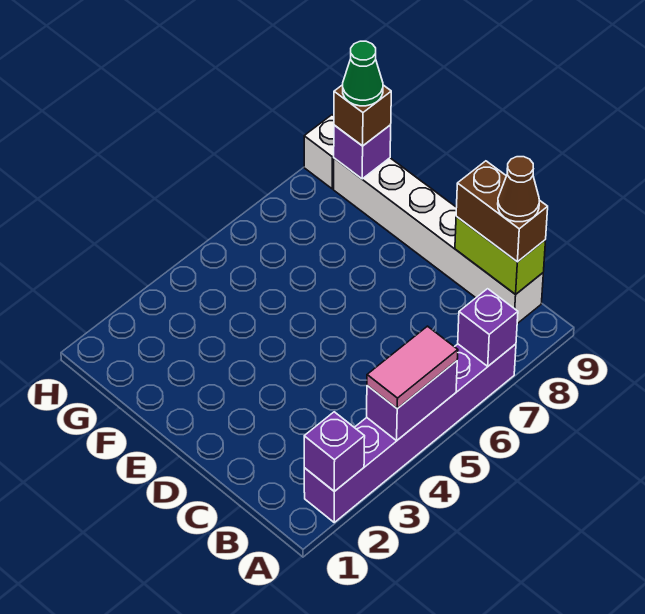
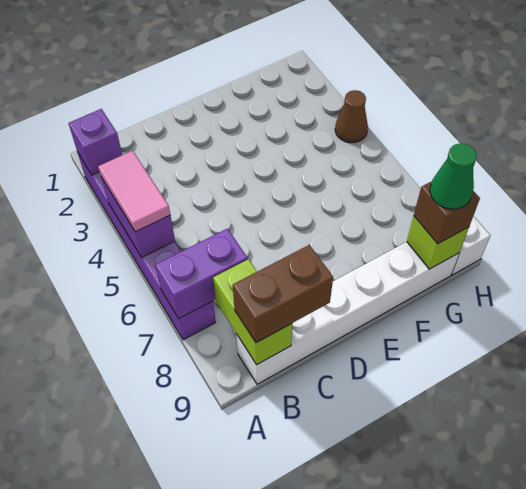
purple 1x1 brick [458,289,518,366] -> purple 1x2 brick [155,229,248,318]
lime 1x2 brick [455,217,546,294] -> lime 1x2 brick turned to [213,259,292,365]
brown 1x1 cone [498,157,539,222] -> brown 1x1 cone moved to [335,90,368,143]
purple 1x1 brick [334,125,391,179] -> lime 1x1 brick [407,216,469,269]

